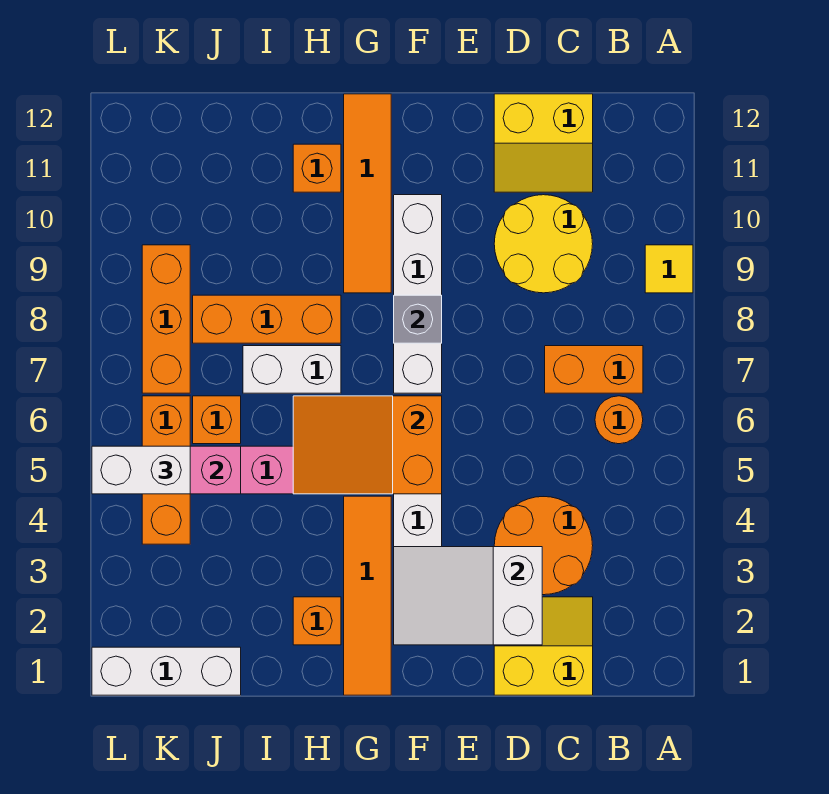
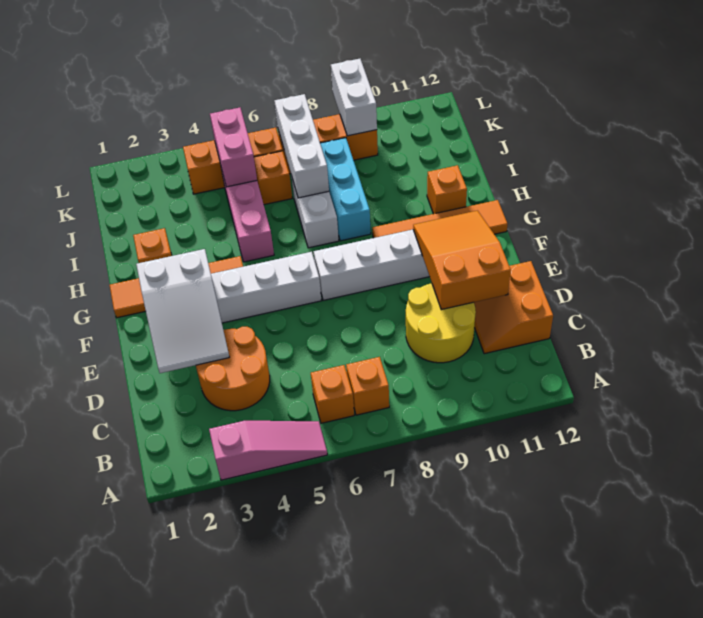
none -> pink 1x3 slope [209,421,327,480]
yellow 1x1 tile [645,245,693,293] -> none
orange 1x1 round brick [595,396,643,444] -> orange 1x1 brick [311,365,354,423]
orange 1x2 brick [545,346,643,393] -> orange 1x1 brick [346,357,389,415]
yellow 2x2 slope [494,597,593,695] -> none
yellow 2x2 slope [494,94,593,192] -> orange 2x2 slope [474,261,553,354]
white 2x3 slope [394,547,542,645] -> white 2x3 slope turned to [136,249,229,373]
orange 2x3 slope [293,396,442,494] -> orange 2x3 slope moved to [413,211,511,310]
grey 1x1 brick [394,295,442,343] -> none
orange 1x3 brick [193,295,341,343] -> cyan 1x3 brick [320,138,371,241]
white 1x3 brick [92,647,241,695] -> white 1x3 brick moved to [275,94,329,198]
white 1x2 brick [92,446,190,494] -> white 1x2 brick moved to [331,59,377,136]

